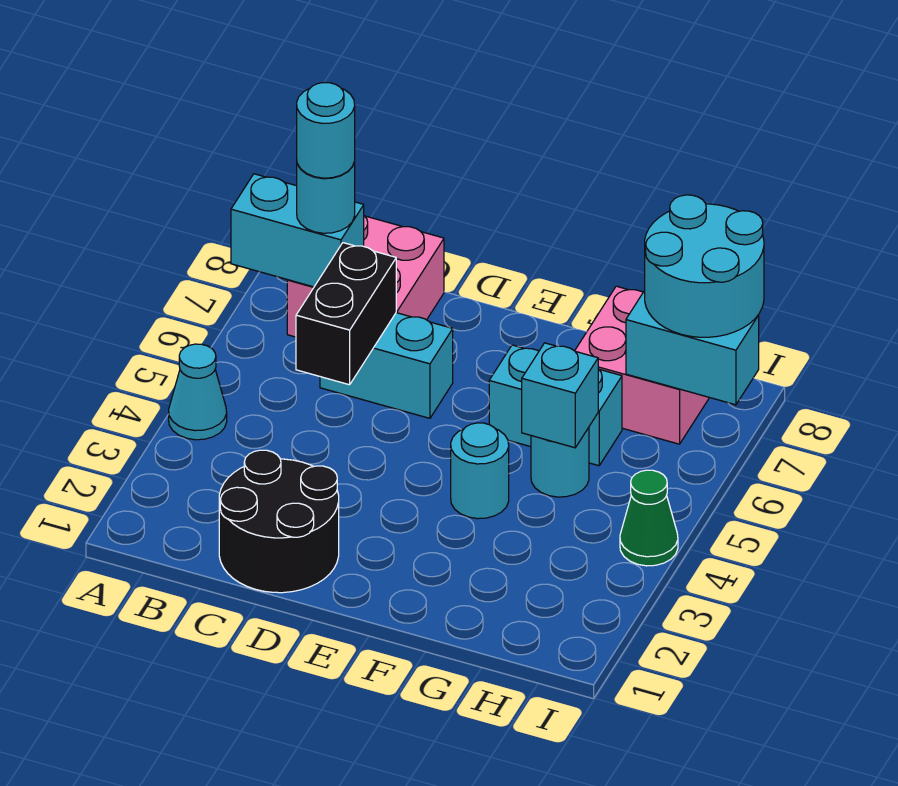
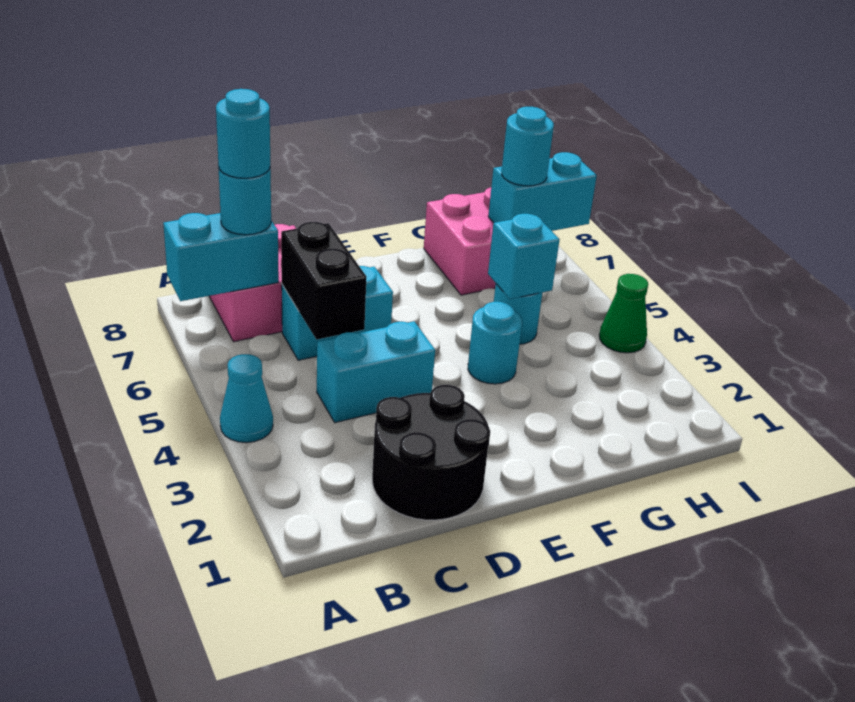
cyan 1x2 brick [489,345,622,466] -> cyan 1x2 brick moved to [317,321,435,423]
cyan 2x2 round brick [645,195,764,337] -> cyan 1x1 round brick [502,107,554,186]

